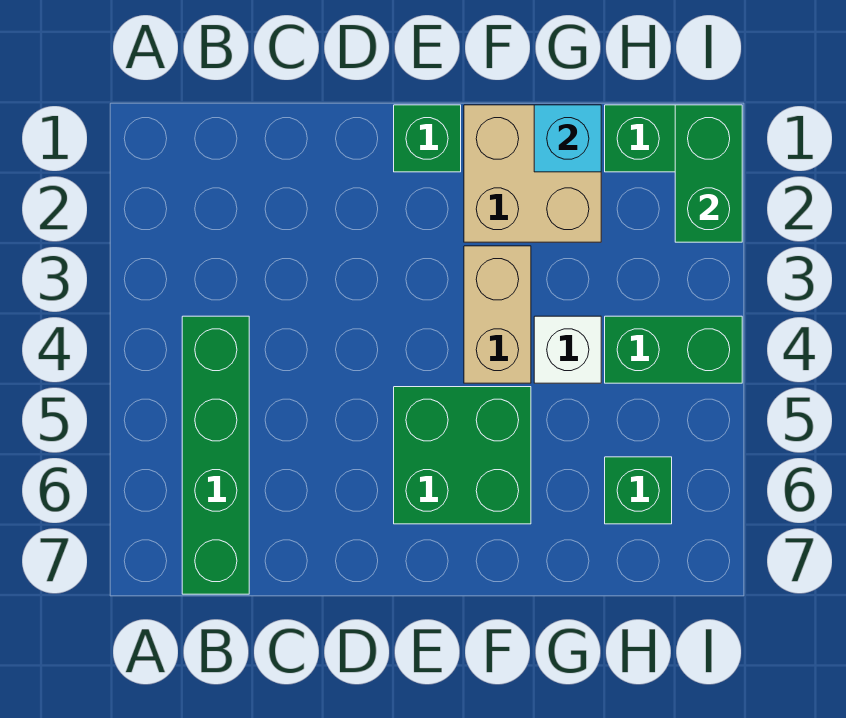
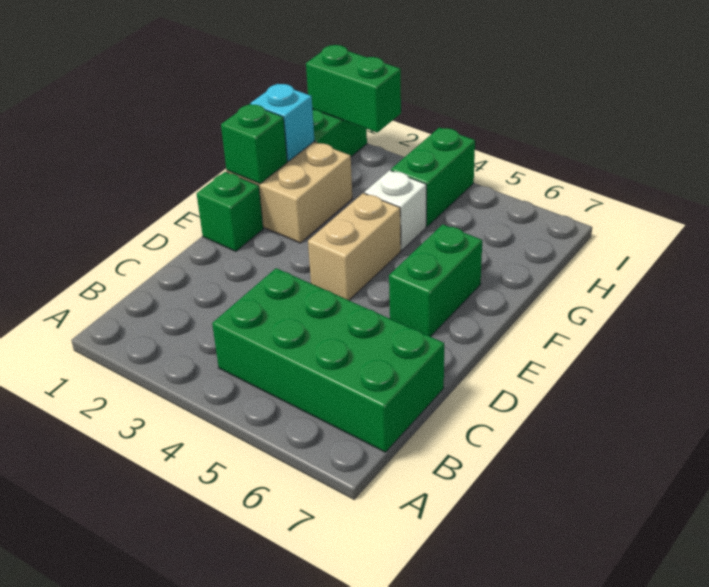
green 1x4 brick [182,316,249,594] -> green 2x4 brick [212,268,444,452]
green 2x2 brick [394,387,531,524] -> green 1x2 brick [389,224,482,337]
tan 1x2 brick [464,246,531,383] -> tan 1x2 brick turned to [308,193,401,300]
green 1x1 brick [605,457,672,524] -> green 1x1 brick moved to [221,104,287,184]

